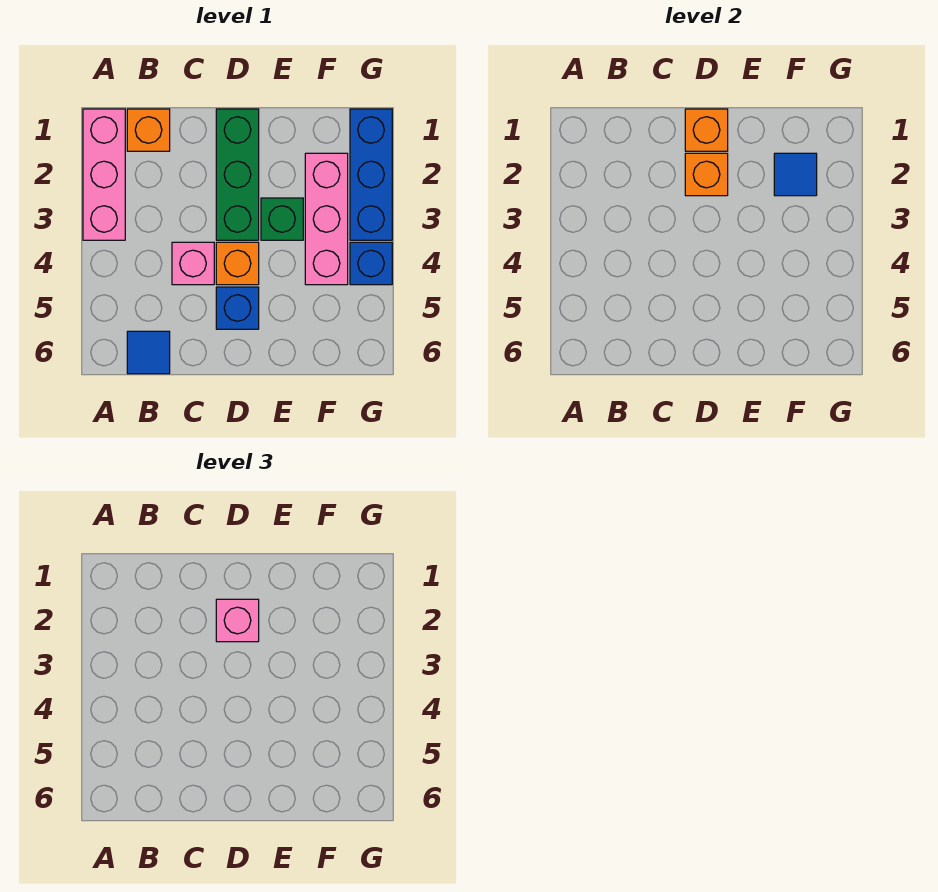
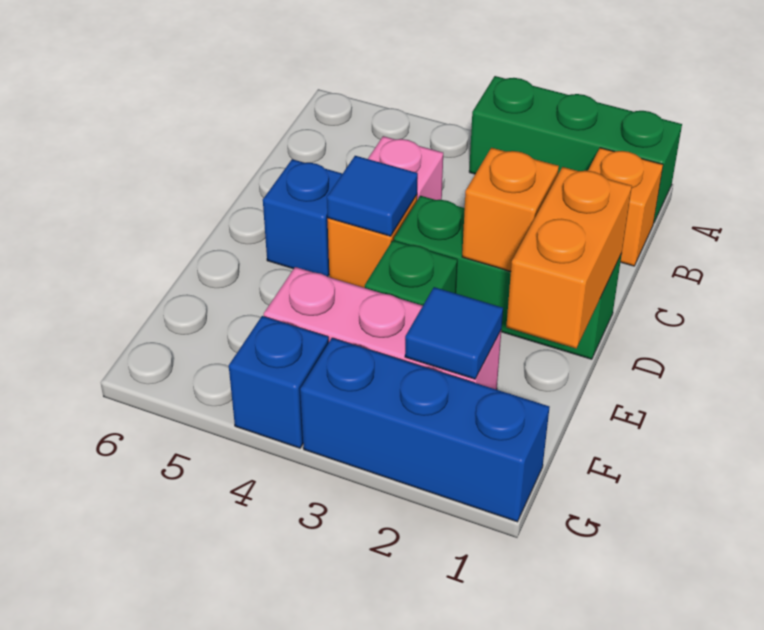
pink 1x3 brick [83,109,125,240] -> green 1x3 brick [469,76,682,222]
blue 1x1 tile [127,331,170,374] -> blue 1x1 tile moved to [327,156,418,236]
orange 1x1 brick [685,109,728,151] -> orange 1x2 brick [506,167,632,348]
pink 1x1 brick [216,599,259,642] -> none

